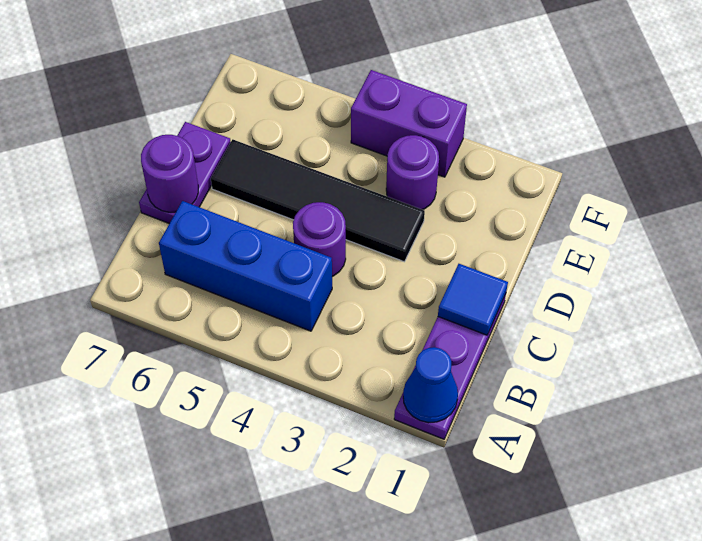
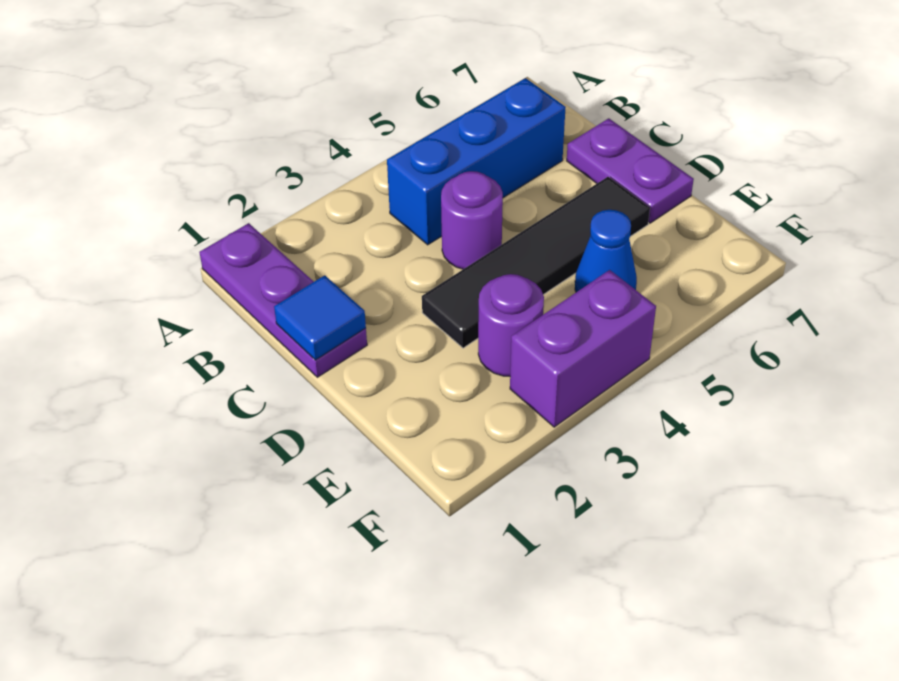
blue 1x1 cone [403,347,458,423] -> blue 1x1 cone moved to [575,210,637,292]
purple 1x1 round brick [141,135,198,212] -> none

